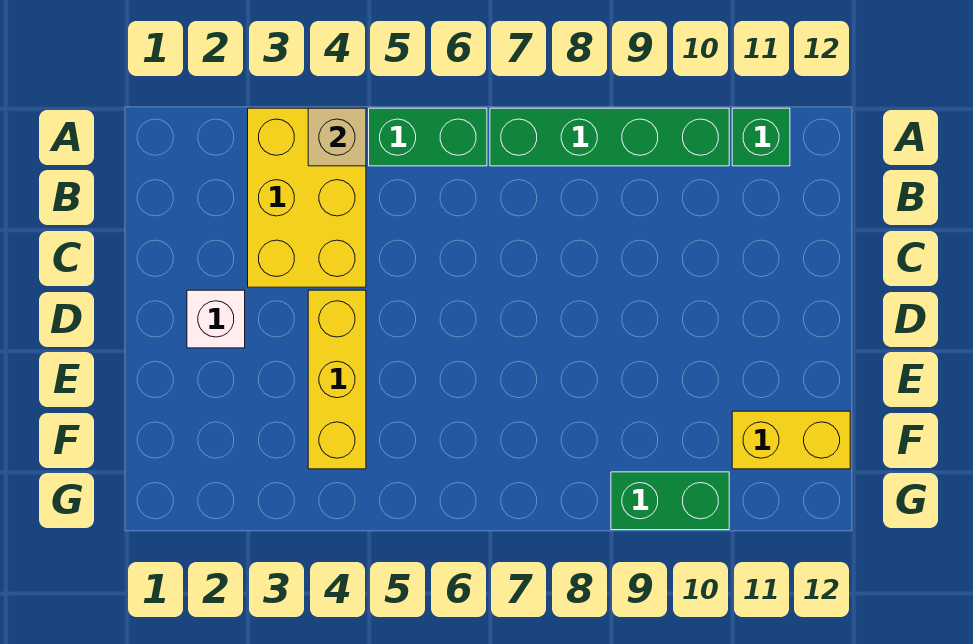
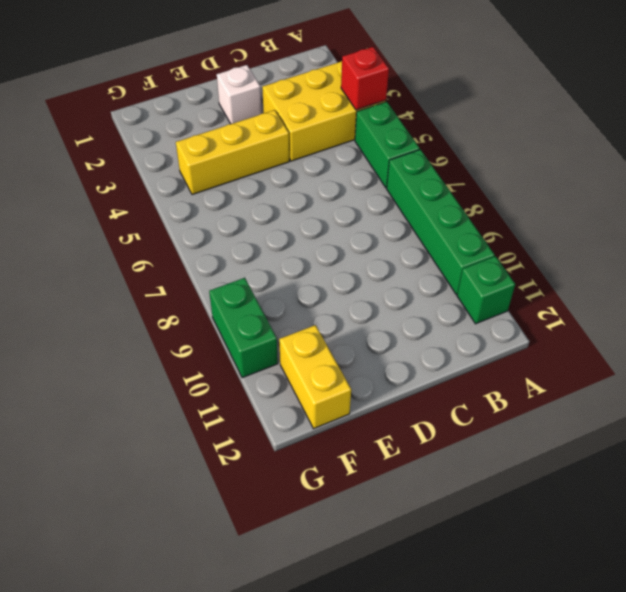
tan 1x1 brick [308,108,366,166] -> red 1x1 brick [341,47,389,110]

